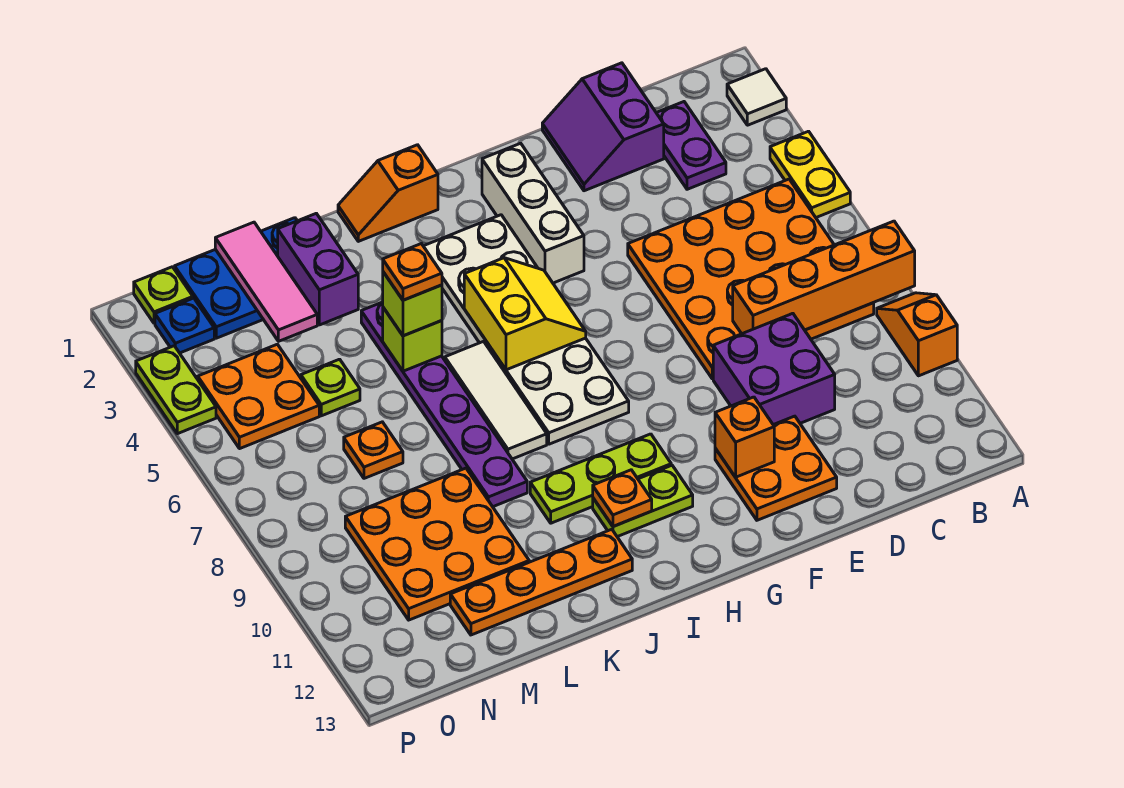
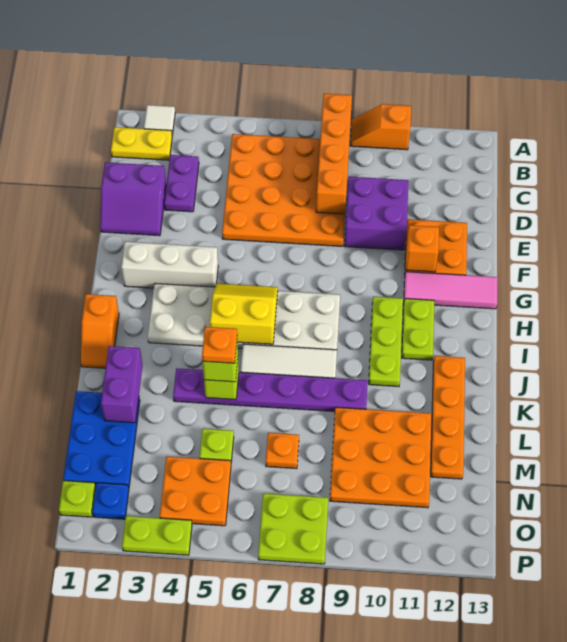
yellow 1x2 plate [770,131,850,217] -> yellow 1x2 plate moved to [111,127,172,160]
purple 1x2 plate [656,102,726,189] -> purple 1x2 plate turned to [164,155,199,212]
orange 1x1 plate [593,470,652,526] -> none
purple 1x2 brick [278,213,358,325] -> purple 1x2 brick turned to [101,346,142,423]
pink 1x3 tile [215,222,317,341] -> pink 1x3 tile moved to [404,272,498,309]
none -> lime 2x2 plate [258,493,328,564]

